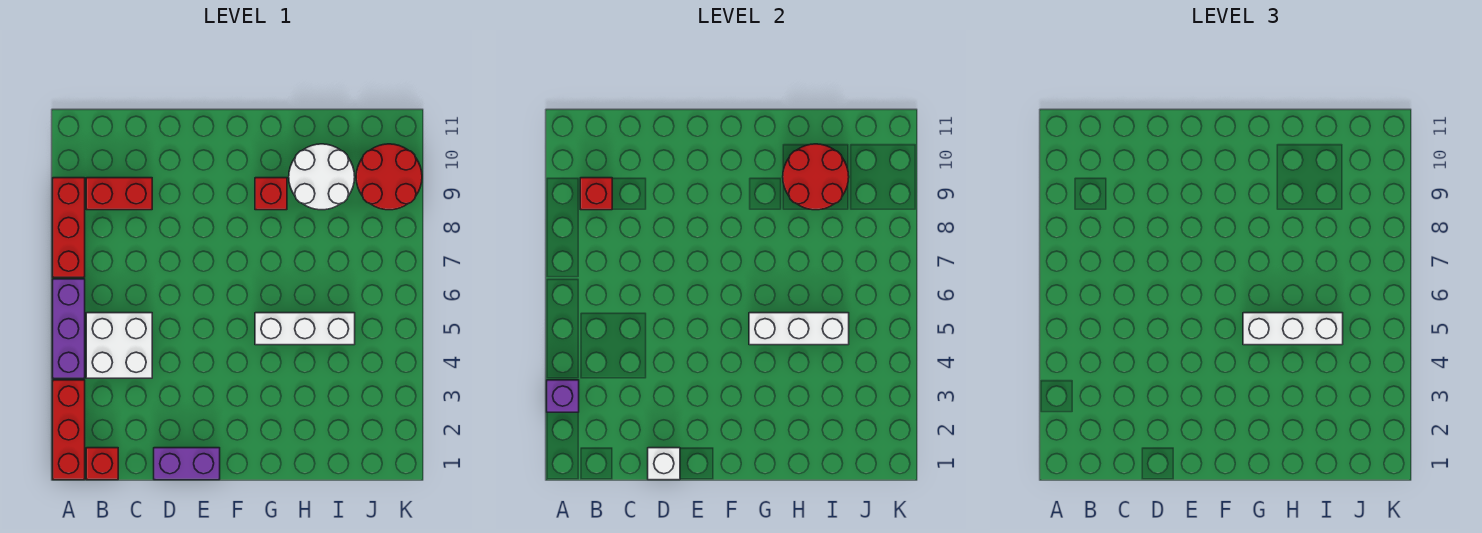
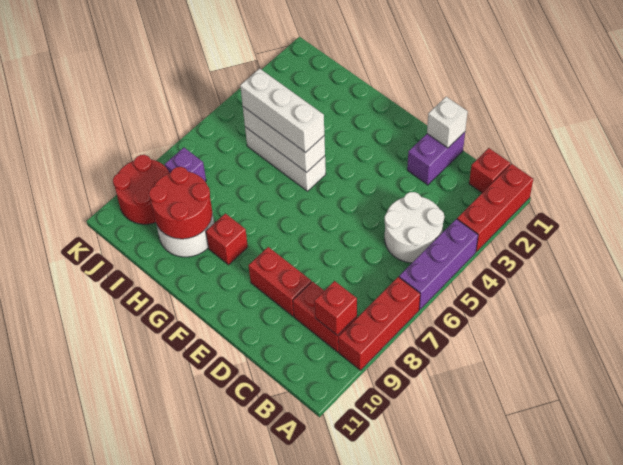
purple 1x1 brick [547,380,579,412] -> purple 1x1 brick moved to [165,148,206,182]
white 2x2 brick [86,313,152,378] -> white 2x2 round brick [385,192,444,263]
purple 1x2 brick [154,448,220,480] -> purple 1x2 brick turned to [407,132,465,185]
none -> red 1x2 brick [249,247,311,316]

